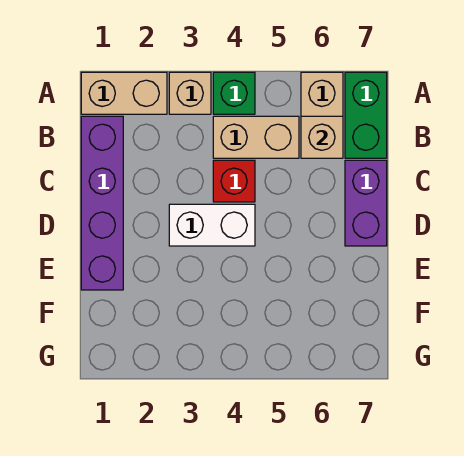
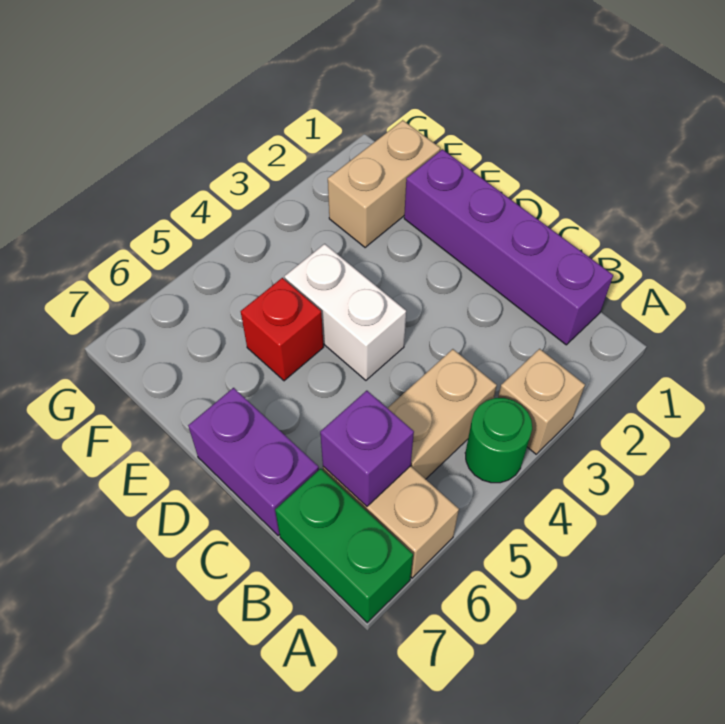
tan 1x2 brick [81,72,167,114] -> tan 1x2 brick moved to [328,120,440,248]
green 1x1 brick [213,72,255,114] -> green 1x1 round brick [465,398,532,483]
tan 1x1 brick [301,116,343,158] -> purple 1x1 brick [320,391,414,506]
red 1x1 brick [213,160,255,202] -> red 1x1 brick moved to [241,278,324,381]
white 1x2 brick [169,204,255,246] -> white 1x2 brick turned to [284,244,406,380]

